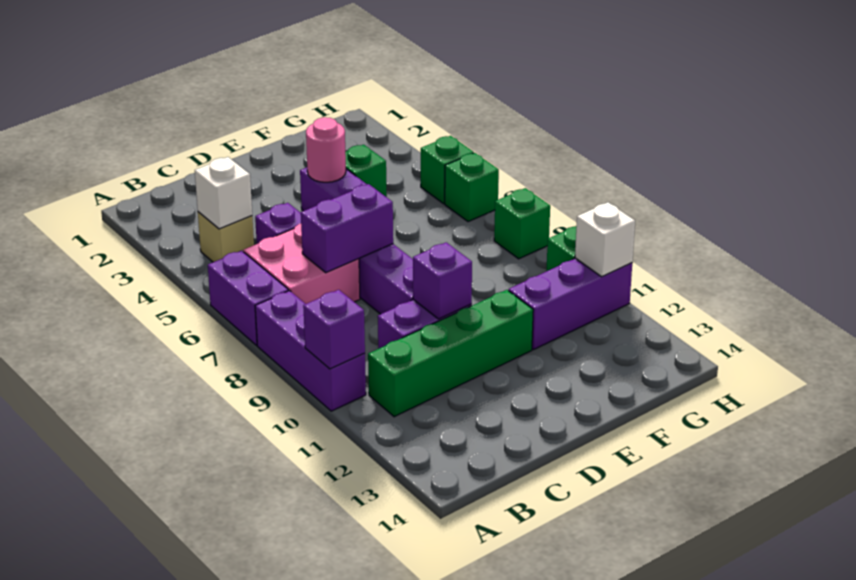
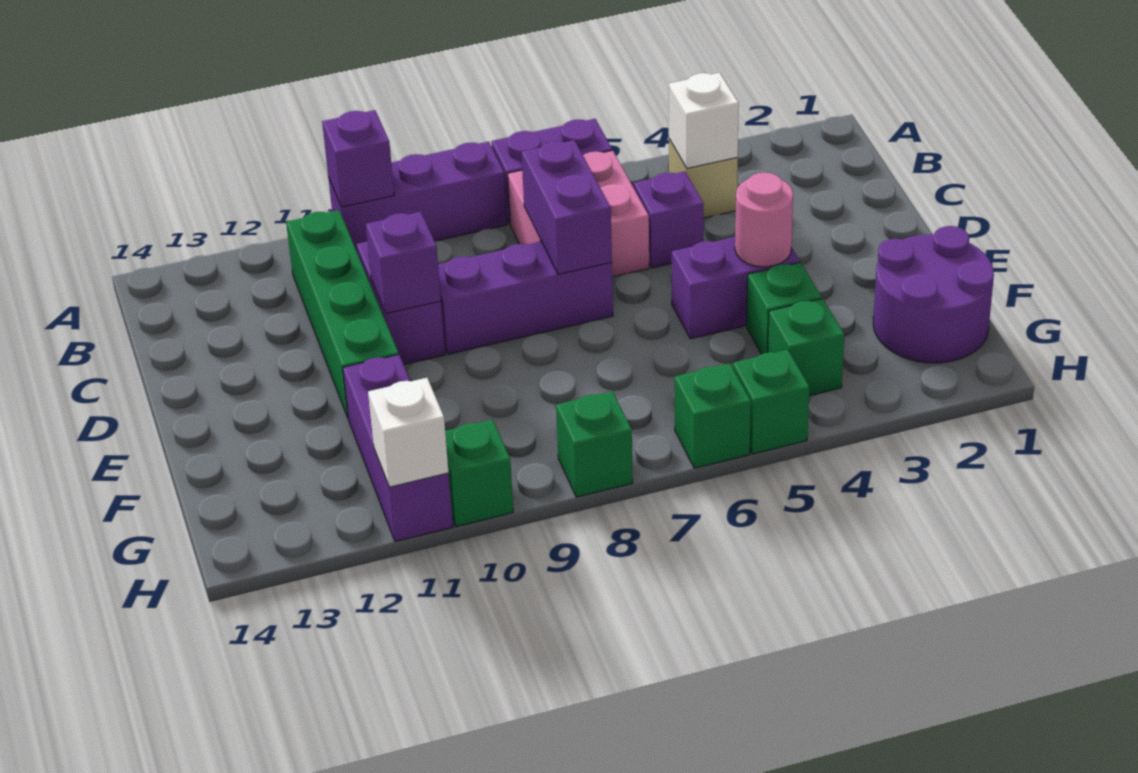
none -> purple 2x2 round brick [873,226,994,363]
none -> green 1x1 brick [768,299,844,396]

